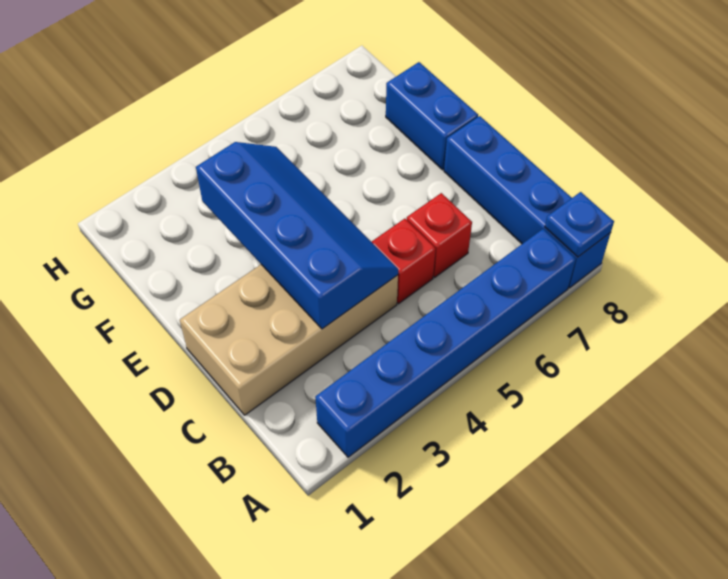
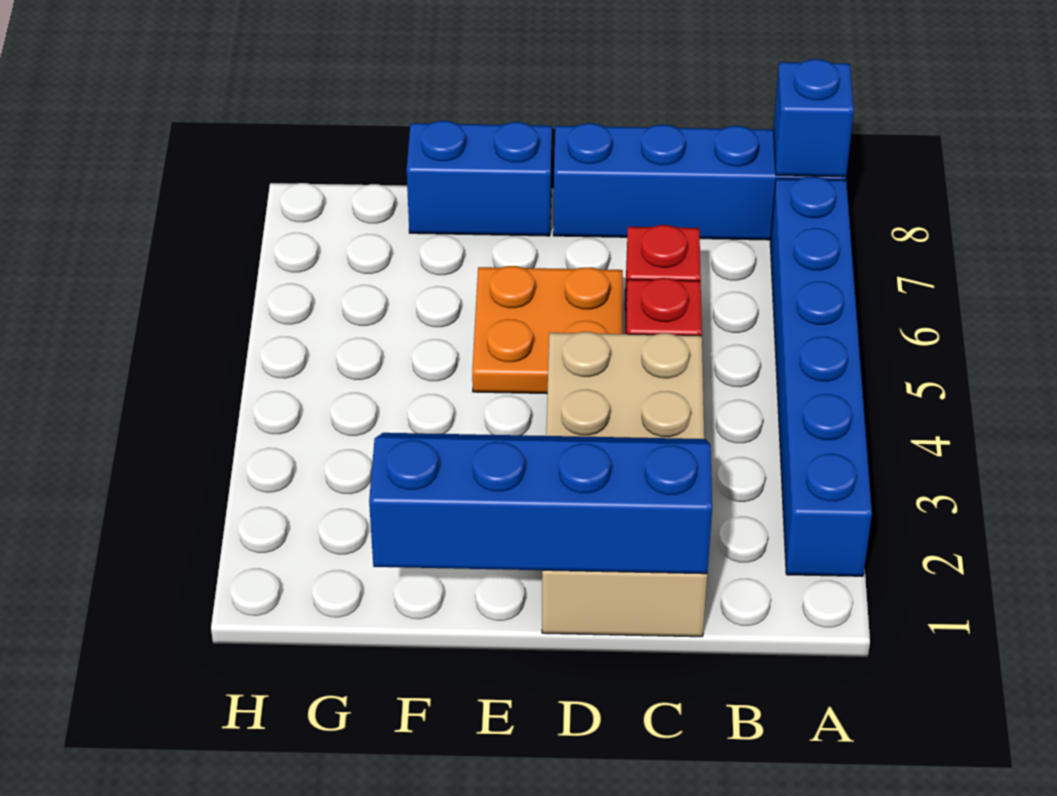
blue 1x1 plate [545,192,614,257] -> blue 1x1 brick [773,59,854,177]
blue 2x4 slope [196,142,398,329] -> blue 2x4 slope moved to [369,433,712,574]
none -> orange 2x2 plate [472,266,623,394]

